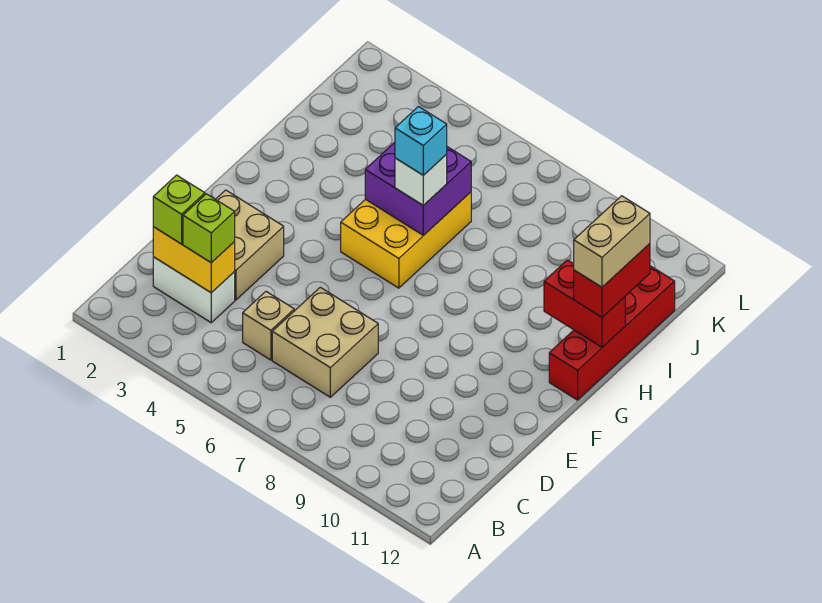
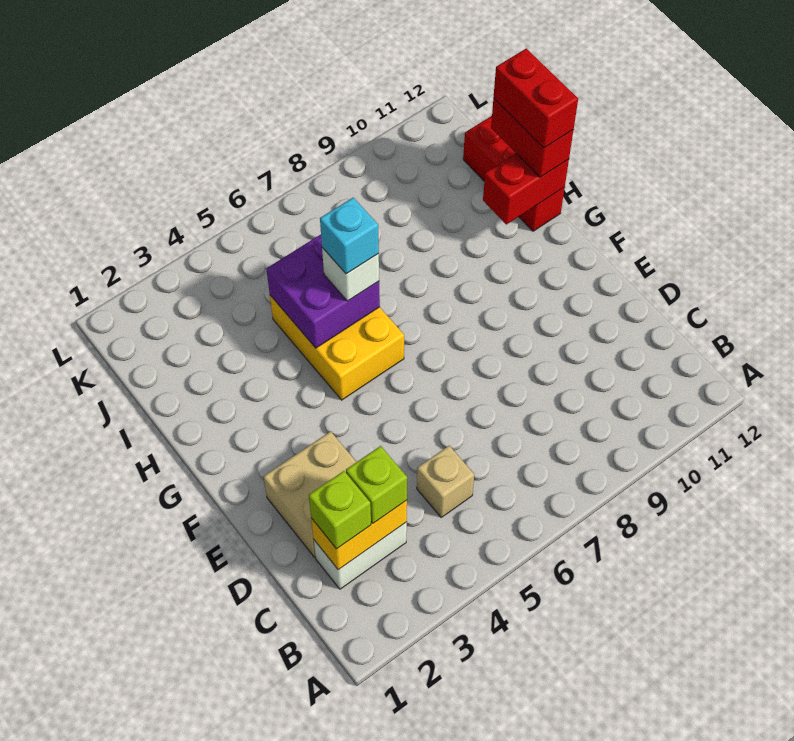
tan 2x2 brick [272,287,378,397] -> none
red 1x4 brick [549,266,675,400] -> red 1x3 brick [463,116,565,231]
tan 1x2 brick [574,196,650,287] -> red 1x2 brick [493,48,578,148]

